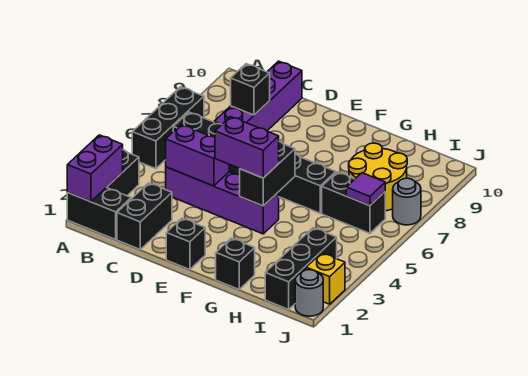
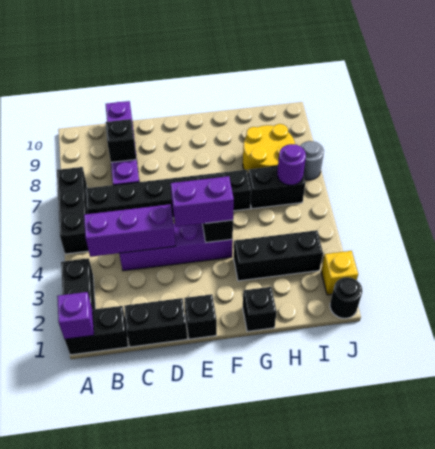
purple 1x2 brick [67,135,123,202] -> purple 1x1 brick [57,292,94,339]
black 1x2 brick [117,183,172,249] -> black 1x2 brick turned to [124,298,187,347]
purple 1x2 brick [166,125,229,186] -> purple 1x3 brick [84,204,175,257]
black 1x3 brick [265,228,337,309] -> black 1x3 brick turned to [234,230,323,281]
purple 1x1 tile [346,173,385,206] -> purple 1x1 round brick [277,144,306,185]
grey 1x1 round brick [295,270,323,316] -> black 1x1 round brick [330,277,362,318]

